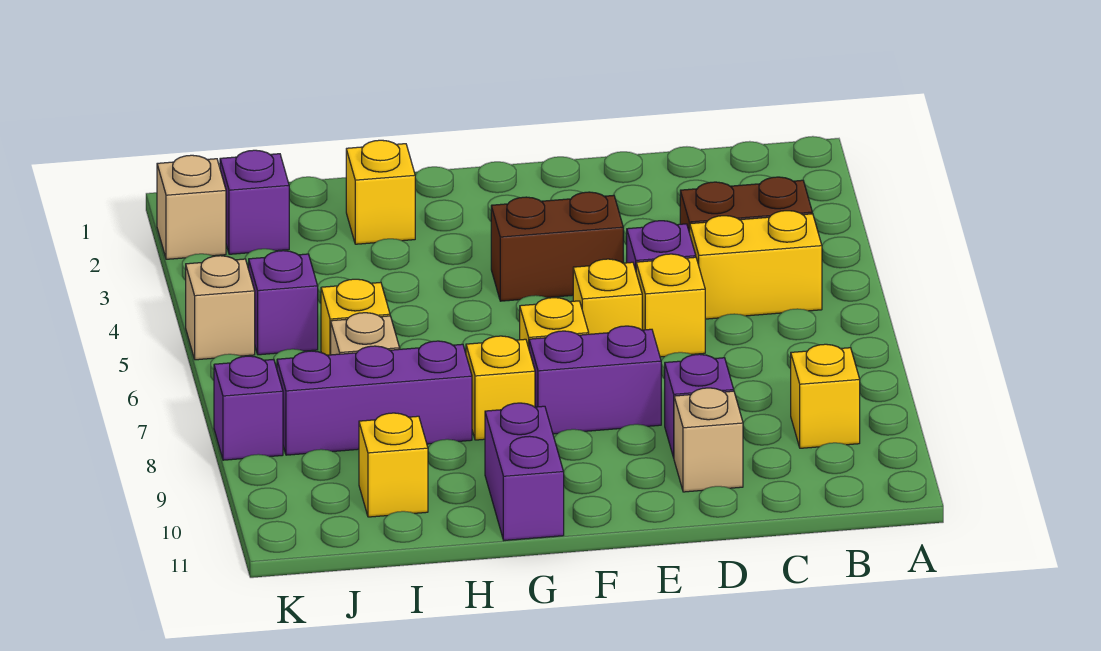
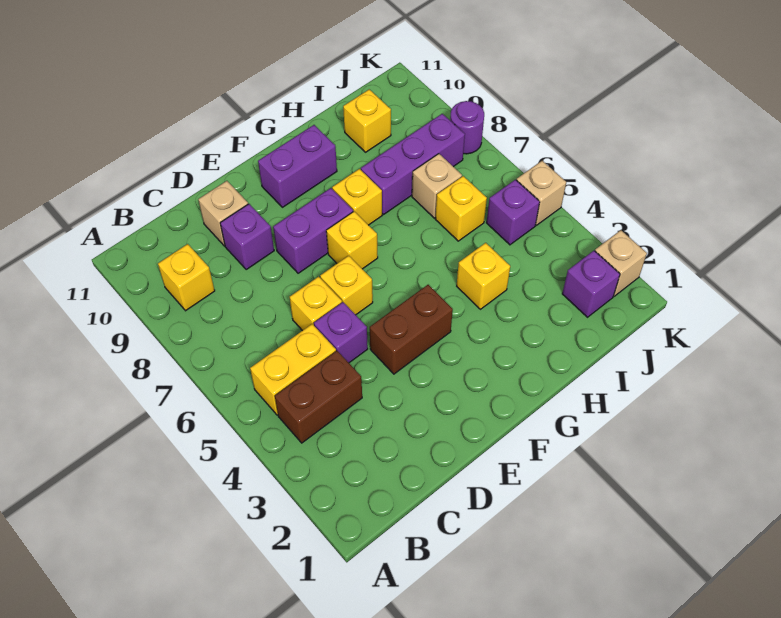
purple 1x2 brick [485,403,564,540] -> purple 1x2 brick turned to [258,125,337,207]
yellow 1x1 brick [346,140,415,244] -> yellow 1x1 brick moved to [457,243,510,309]
purple 1x1 brick [214,356,283,460] -> purple 1x1 round brick [450,101,484,154]

